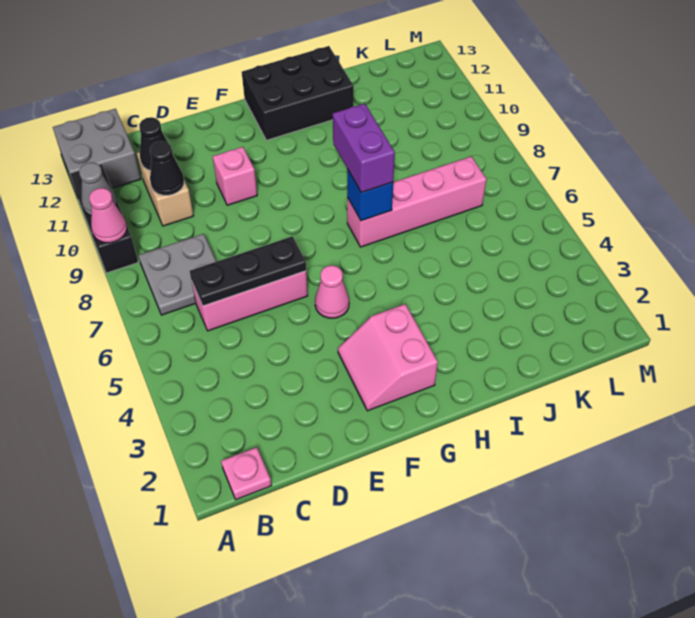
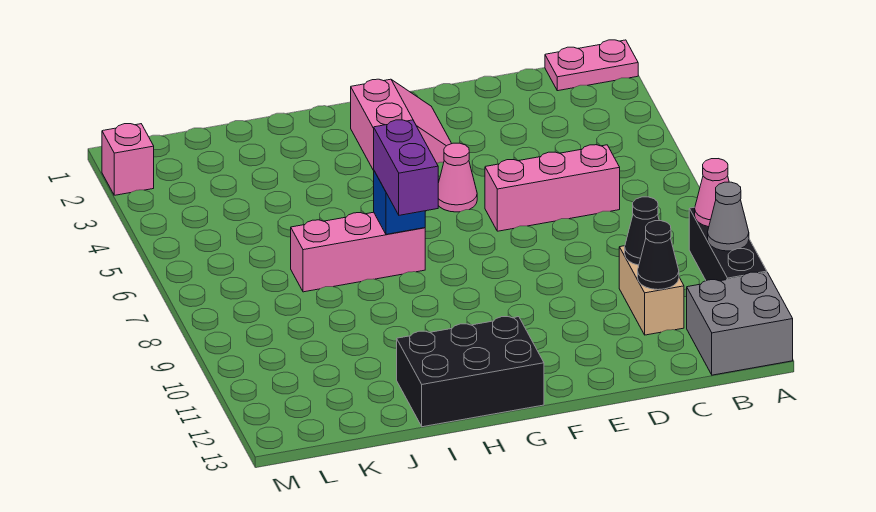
pink 1x1 plate [221,447,271,500] -> pink 1x2 plate [545,40,638,91]
grey 2x2 plate [138,234,216,315] -> none
black 1x3 plate [190,236,306,306] -> none
pink 1x1 brick [213,147,257,205] -> pink 1x1 brick moved to [102,124,154,195]
pink 1x4 brick [347,156,487,247] -> pink 1x3 brick [291,212,425,292]

